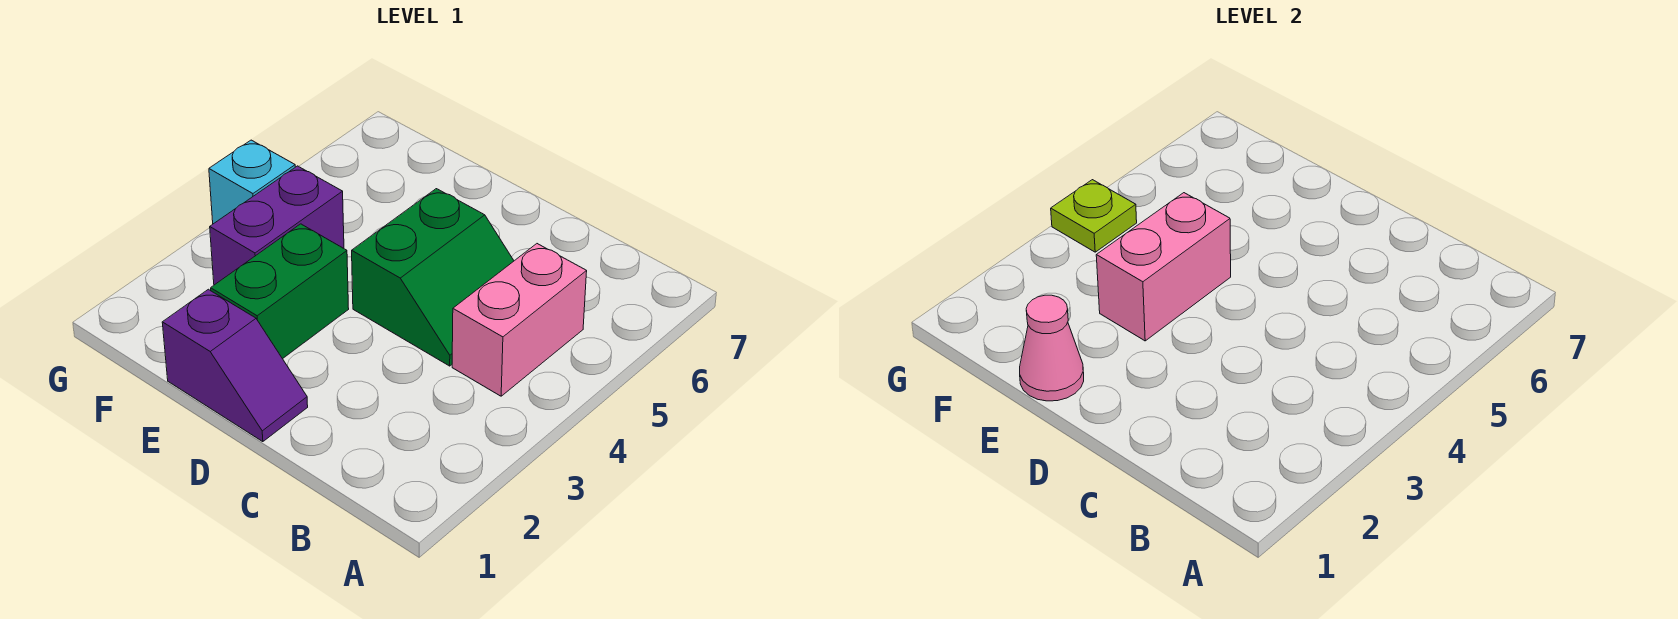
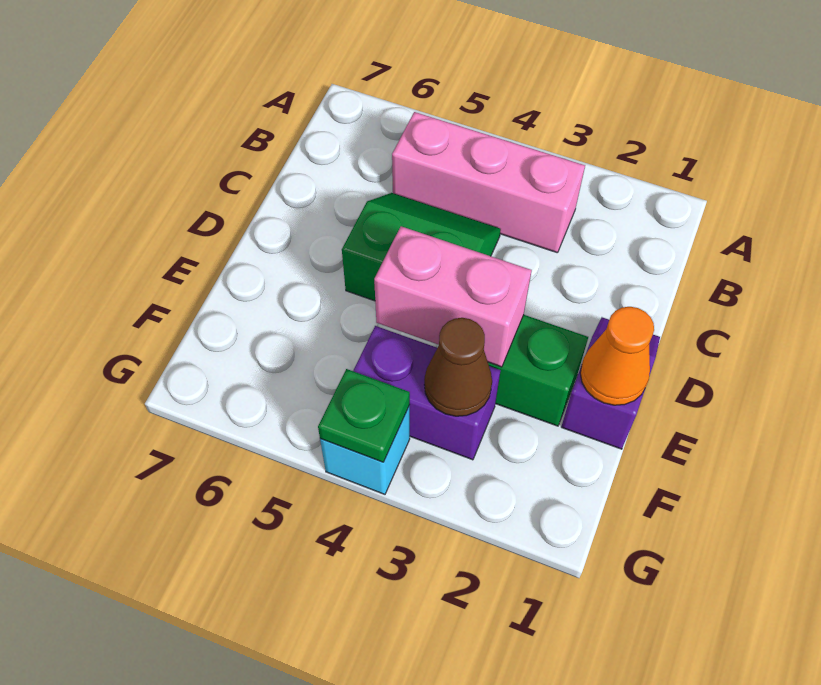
pink 1x2 brick [452,244,587,396] -> pink 1x3 brick [392,112,585,253]
pink 1x1 cone [1020,295,1084,401] -> orange 1x1 cone [580,307,654,405]
none -> brown 1x1 cone [424,318,492,416]
lime 1x1 plate [1051,180,1137,252] -> green 1x1 plate [318,369,410,462]

